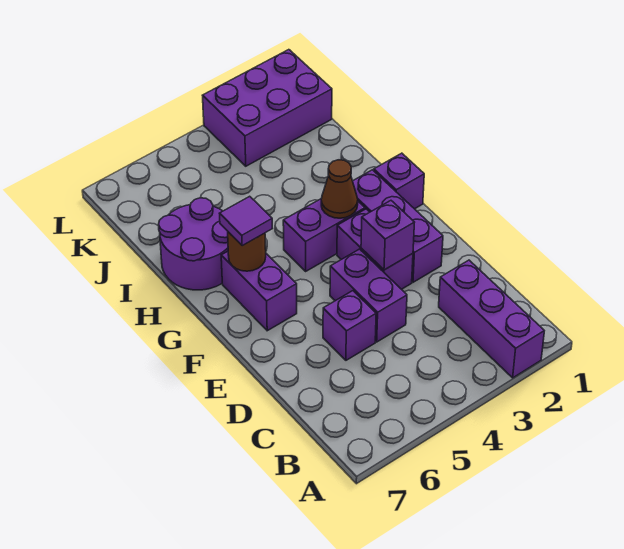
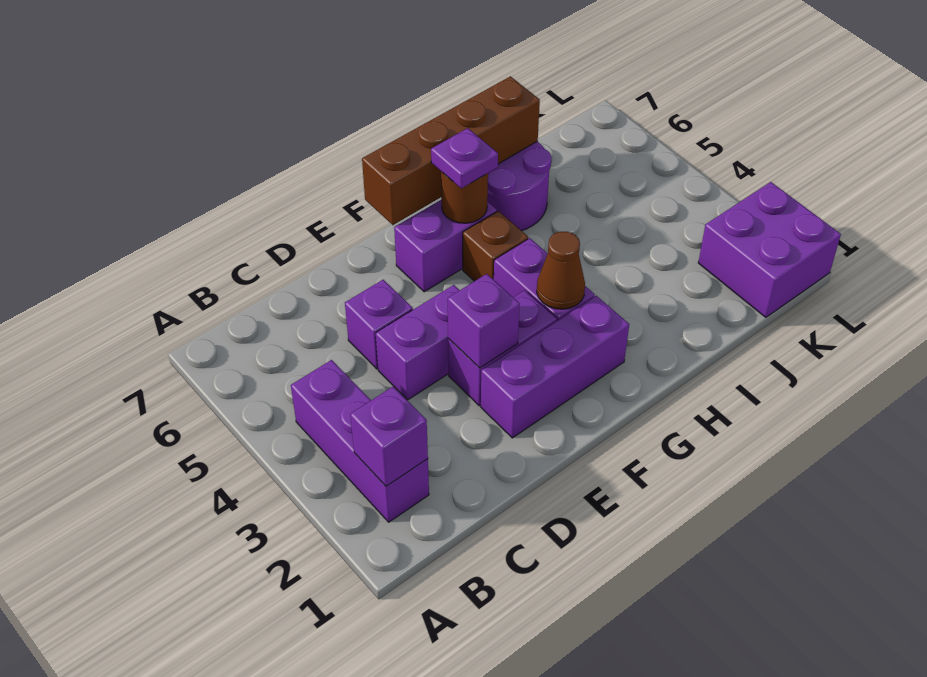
purple 1x3 brick [439,260,544,378] -> purple 1x3 brick turned to [291,360,429,522]
none -> brown 1x4 brick [362,76,540,225]
purple 1x1 brick [374,153,424,209] -> purple 1x1 brick moved to [350,386,428,486]
none -> brown 1x1 brick [463,211,528,281]
purple 1x1 tile [219,196,272,246] -> purple 1x1 plate [431,128,498,188]
purple 2x3 brick [202,50,332,166] -> purple 2x2 brick [698,182,841,317]

